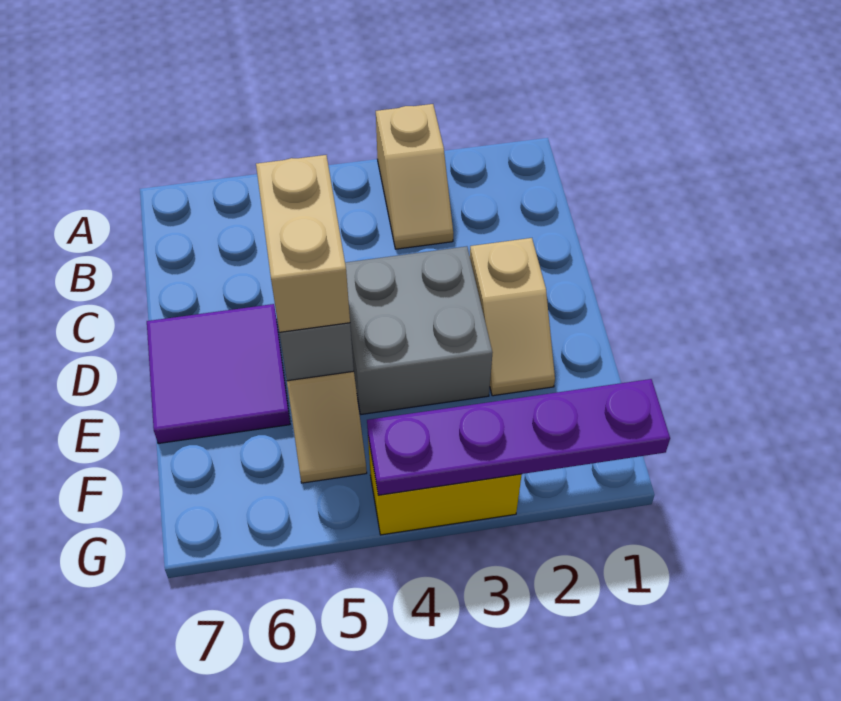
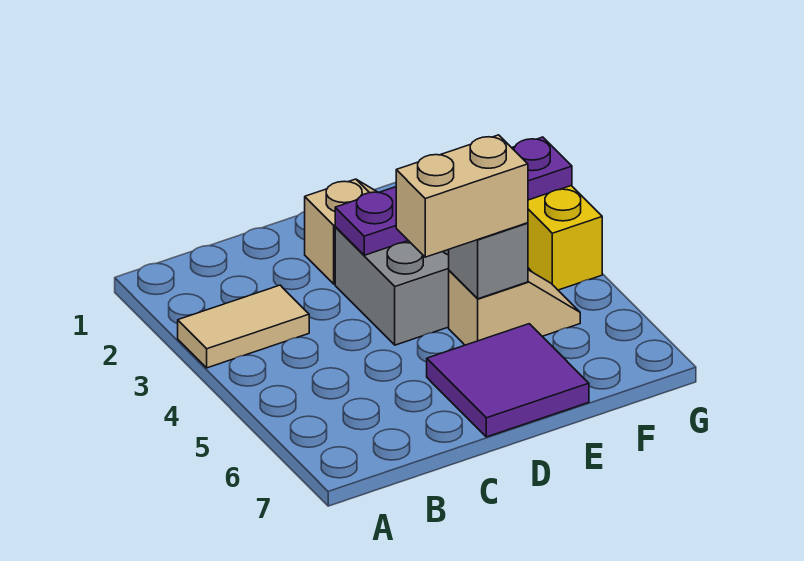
tan 1x2 slope [376,104,453,249] -> tan 1x2 tile [178,285,309,368]
purple 1x4 plate [367,379,670,495] -> purple 1x4 plate turned to [335,137,572,255]

